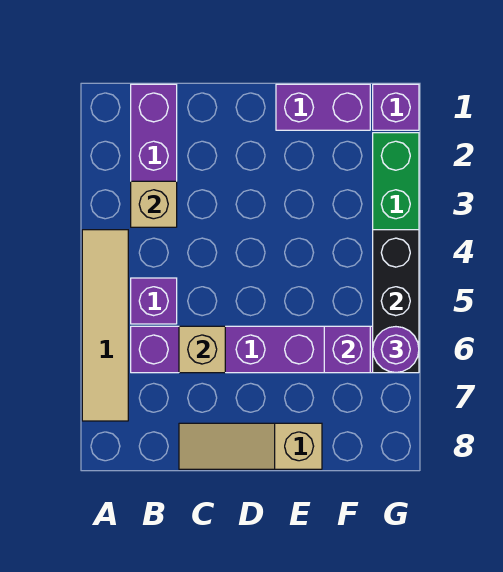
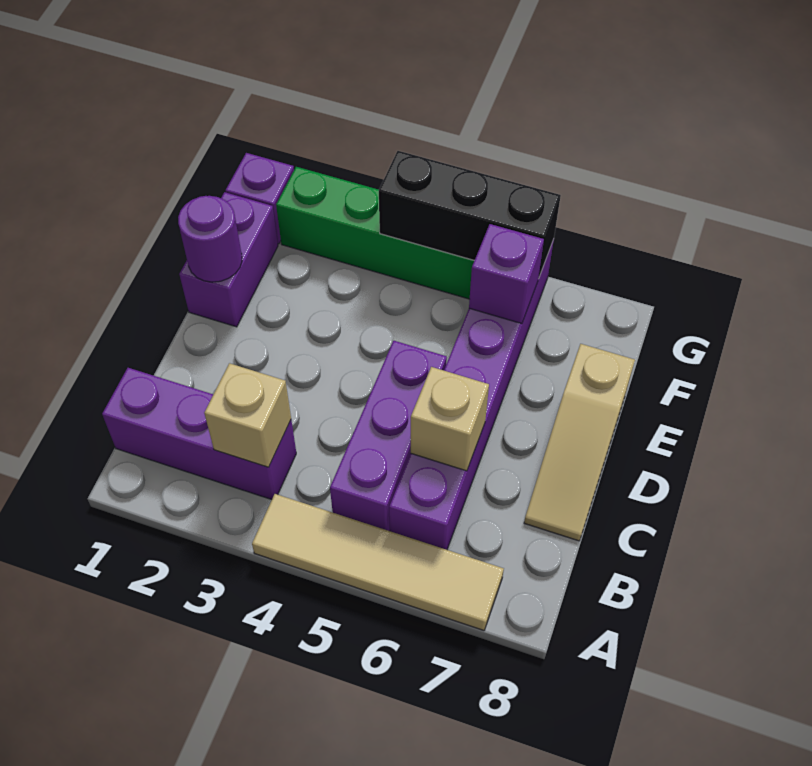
purple 1x1 brick [131,278,177,324] -> purple 1x3 brick [330,341,447,531]
purple 1x1 round brick [373,327,419,373] -> purple 1x1 round brick moved to [178,196,242,282]

